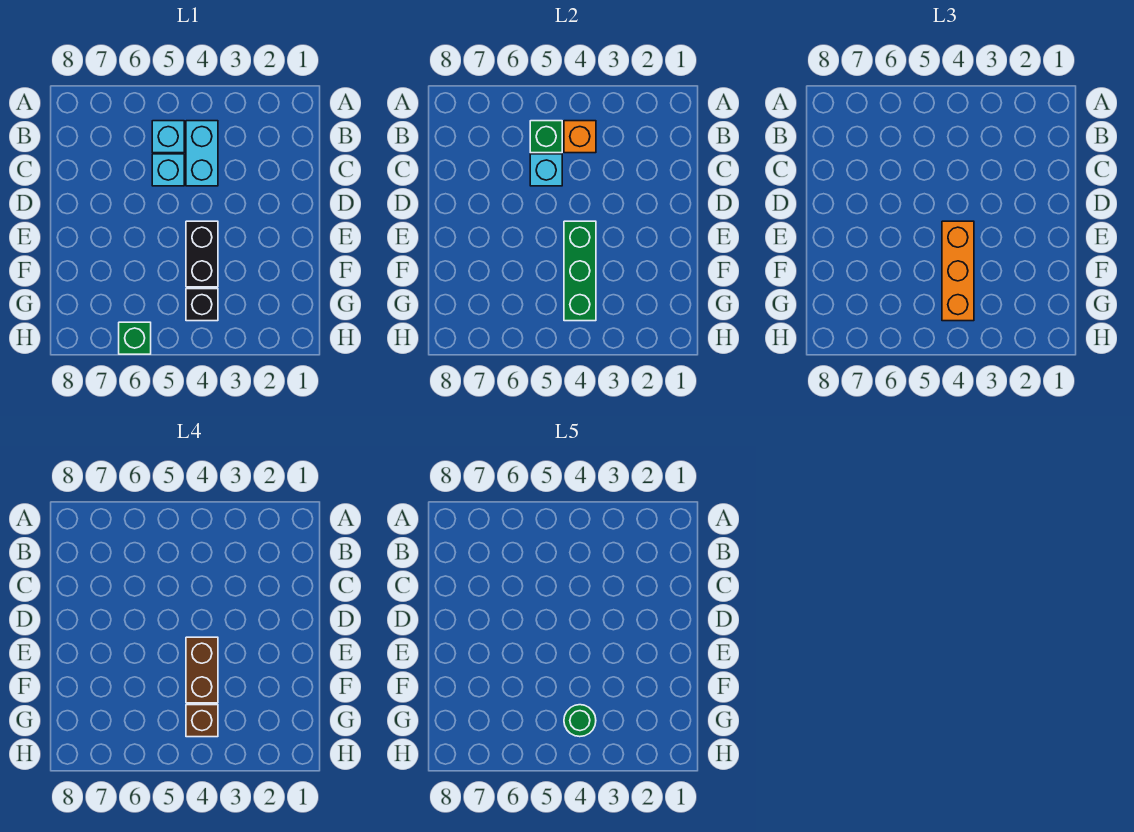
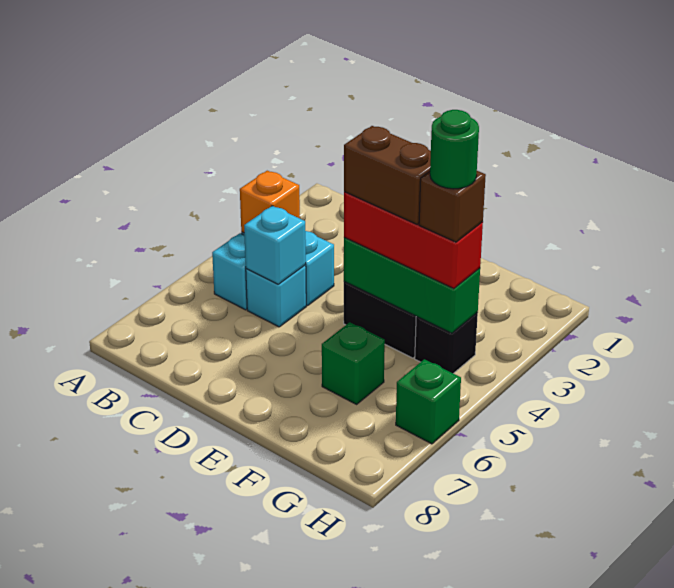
green 1x1 brick [530,121,562,153] -> green 1x1 brick moved to [322,322,385,404]
orange 1x3 brick [942,221,974,321] -> red 1x3 brick [344,192,483,289]

